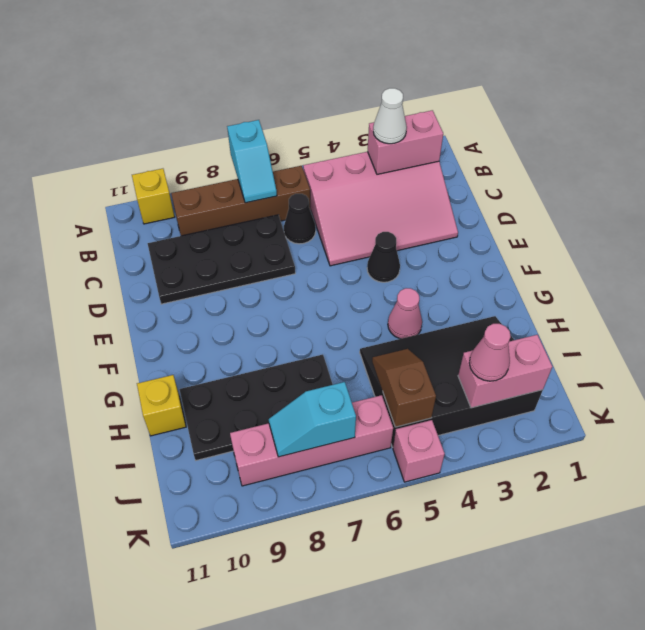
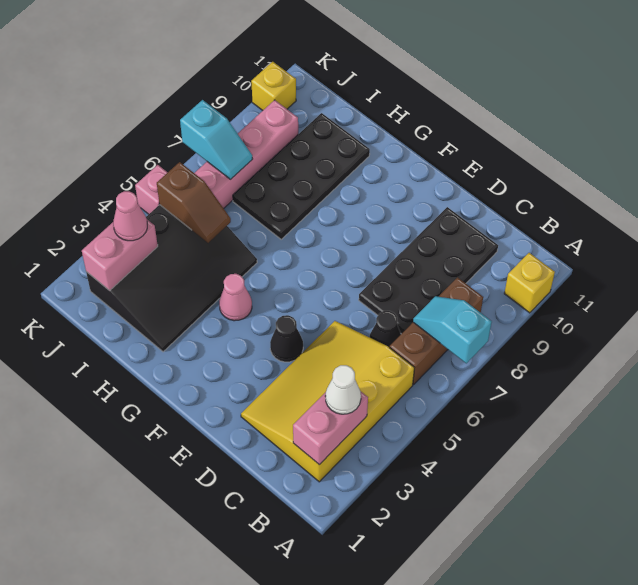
pink 3x4 slope [303,152,458,266] -> yellow 3x4 slope [241,321,414,482]
brown 1x4 brick [171,166,311,236] -> brown 1x3 brick [390,277,483,385]
yellow 1x1 brick [137,375,186,436] -> yellow 1x1 brick moved to [251,62,296,110]
cyan 1x2 slope [269,382,356,457] -> cyan 1x2 slope turned to [180,100,252,180]

